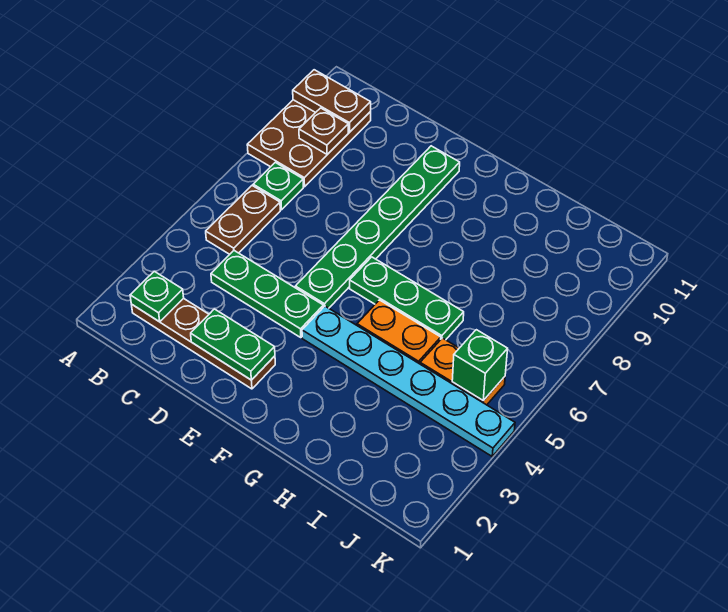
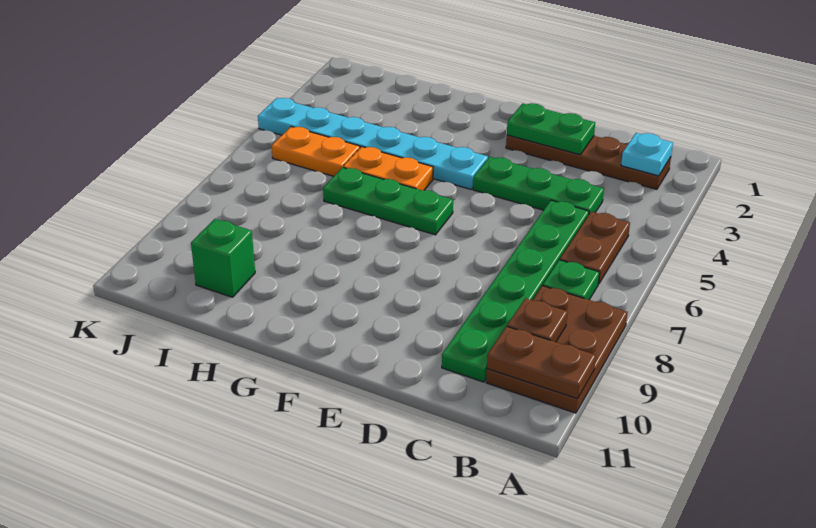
green 1x1 plate [130,271,184,322] -> cyan 1x1 plate [621,133,673,176]
green 1x6 plate [295,146,460,308] -> green 1x6 plate moved to [442,200,589,382]
green 1x1 brick [452,330,508,401] -> green 1x1 brick moved to [191,219,255,297]

